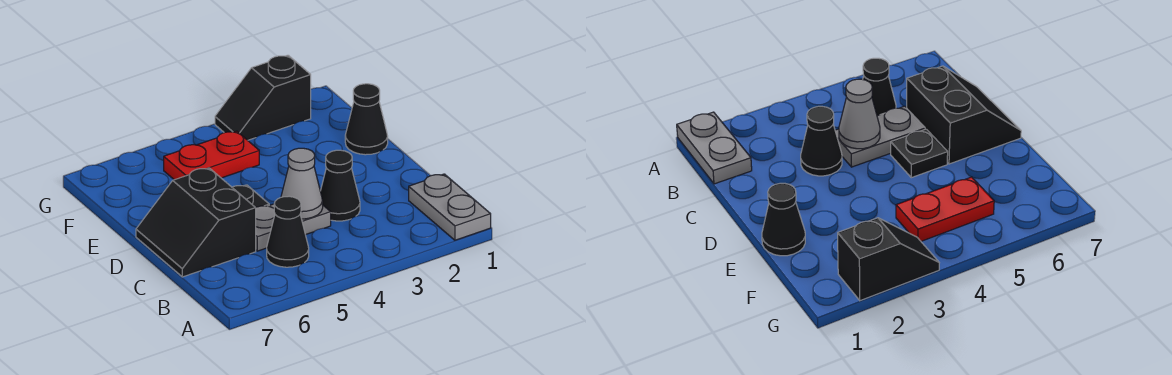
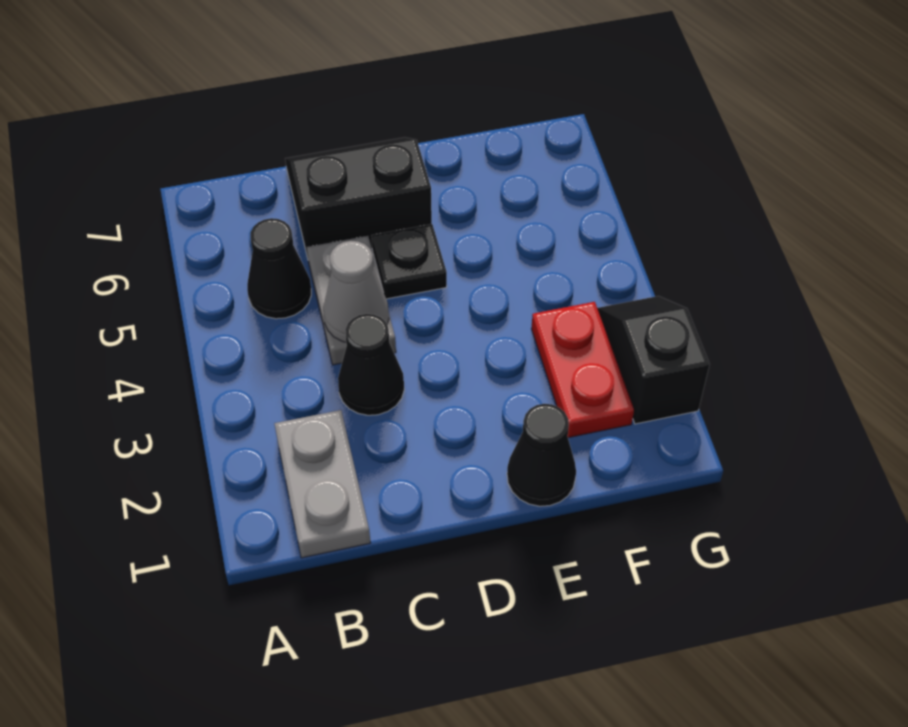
grey 1x2 plate [409,174,491,240] -> grey 1x2 plate turned to [274,410,370,558]
red 1x2 plate [164,131,259,180] -> red 1x2 plate moved to [531,302,634,438]

